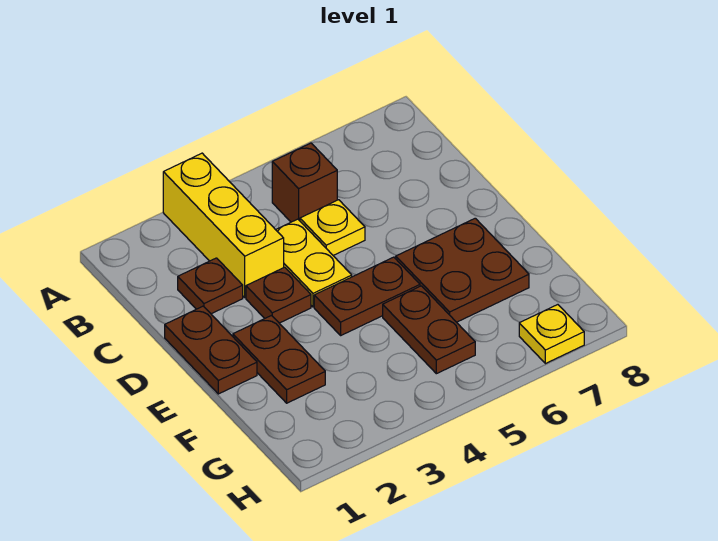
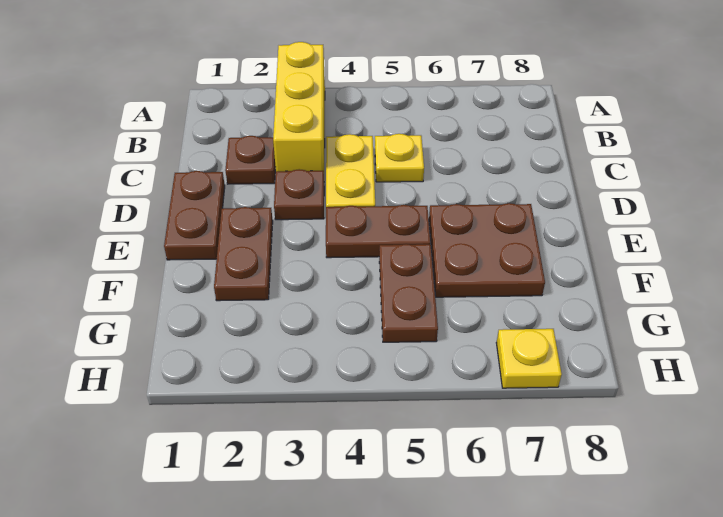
brown 1x1 brick [272,143,337,222] -> none

